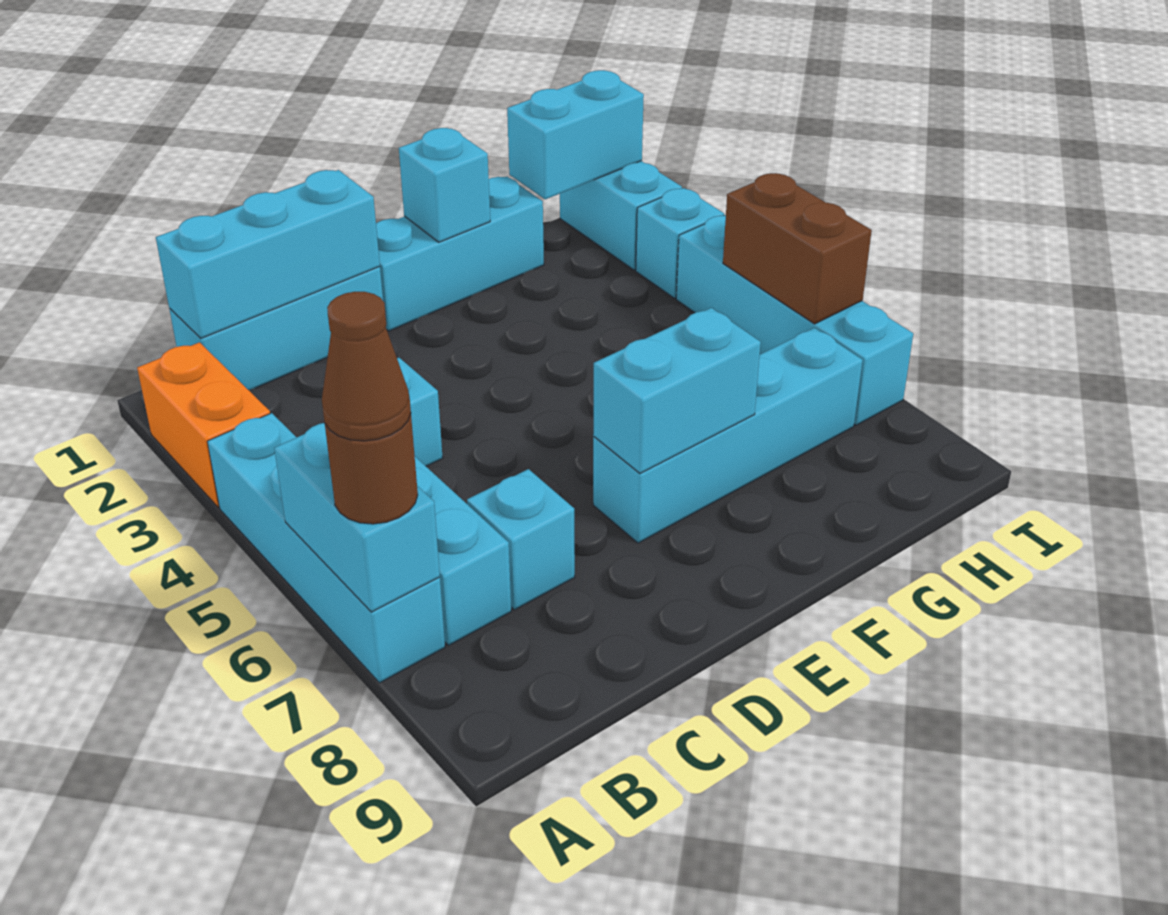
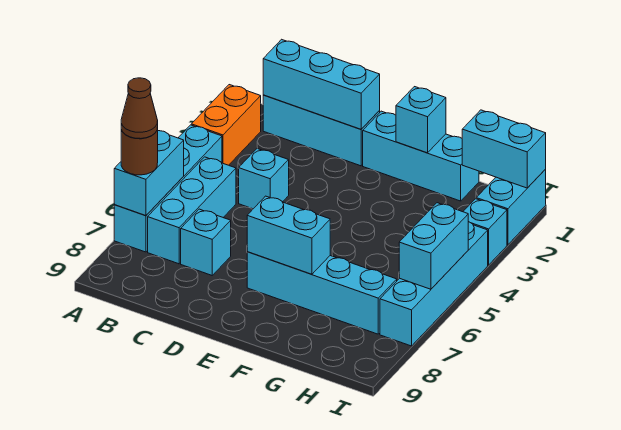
brown 1x2 brick [723,173,872,324] -> cyan 1x2 brick [399,203,468,289]

